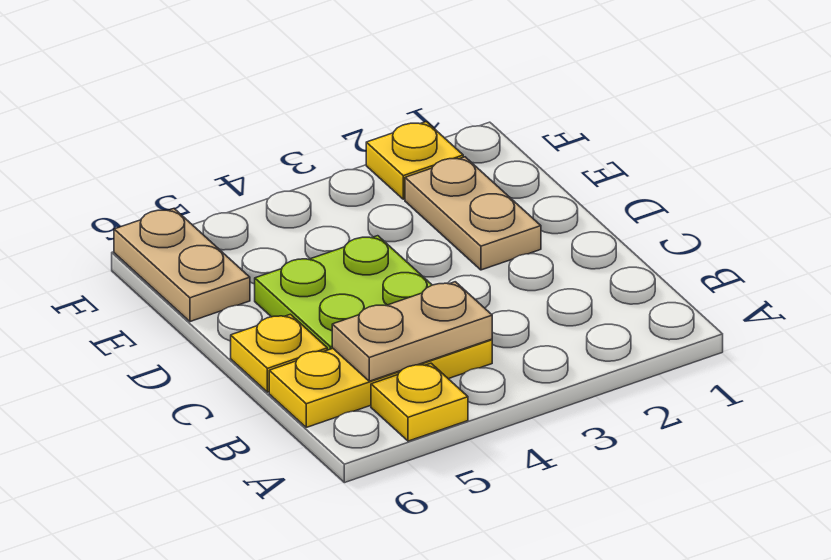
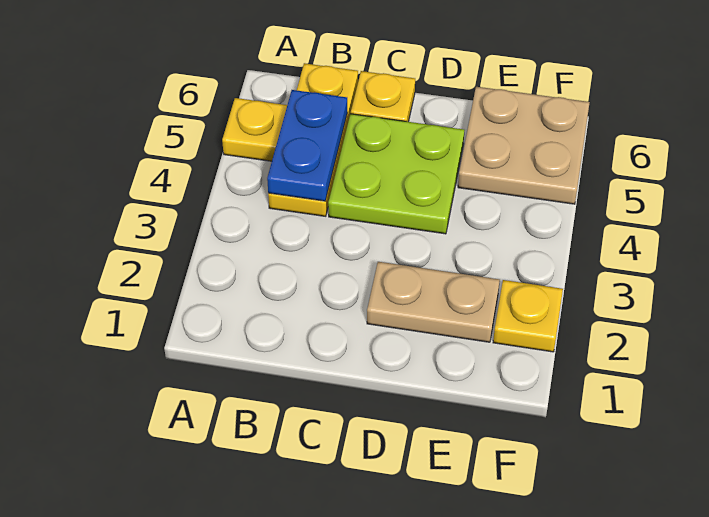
tan 1x2 plate [332,282,492,381] -> blue 1x2 plate [267,90,347,201]
tan 1x2 plate [114,209,250,322] -> tan 2x2 plate [458,87,590,204]

